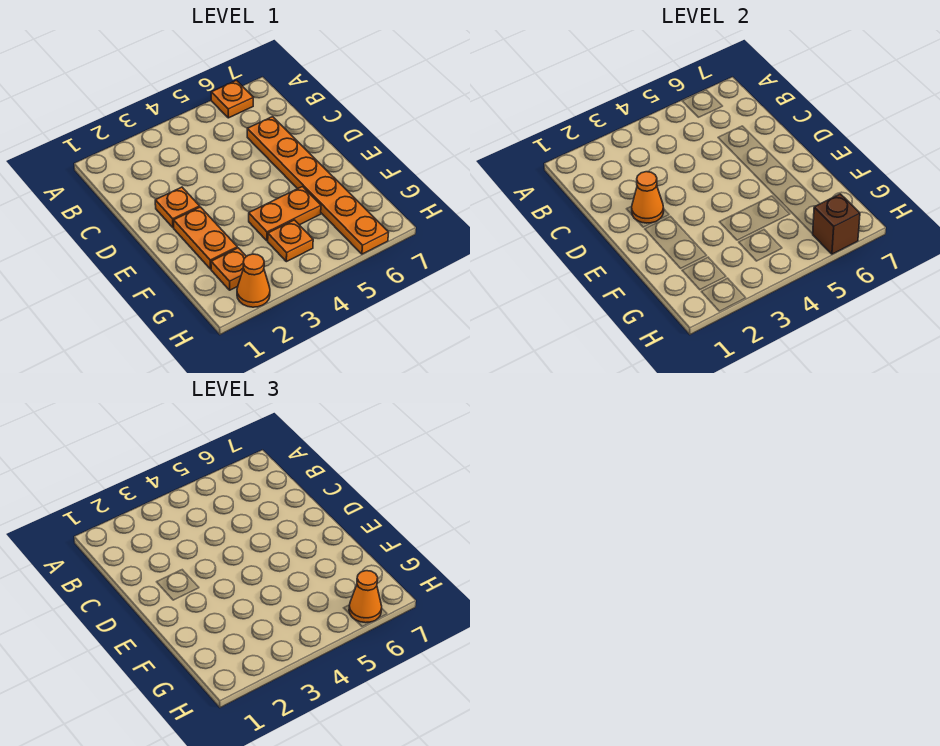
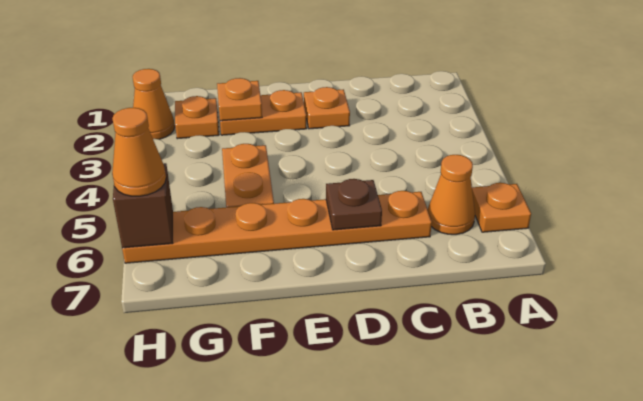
orange 1x1 cone [632,172,664,223] -> orange 1x1 cone moved to [428,155,475,235]
none -> brown 1x1 plate [326,179,382,230]
orange 1x1 plate [268,220,313,262] -> orange 1x1 plate moved to [217,78,262,121]

